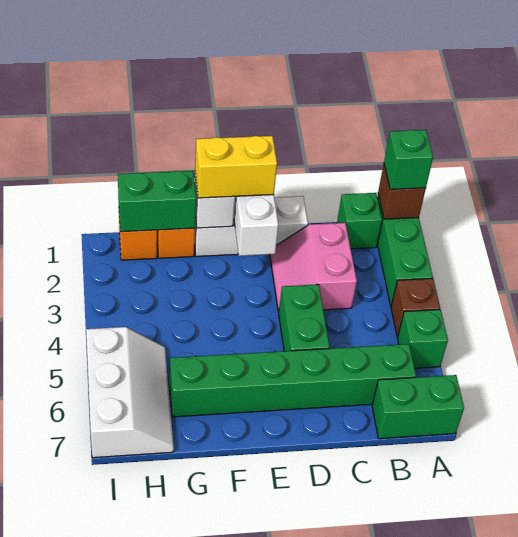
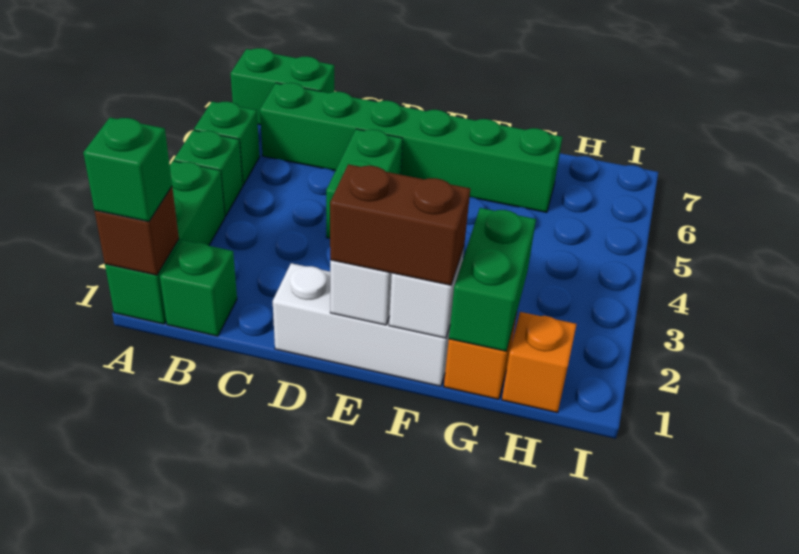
brown 1x1 brick [391,278,440,337] -> green 1x1 brick [174,130,243,217]
pink 2x2 slope [270,223,357,312] -> none
yellow 1x2 brick [195,136,277,198] -> brown 1x2 brick [330,164,470,285]
green 1x2 brick [118,171,196,232] -> green 1x2 brick turned to [449,208,536,351]
white 2x3 slope [86,327,174,458] -> none

